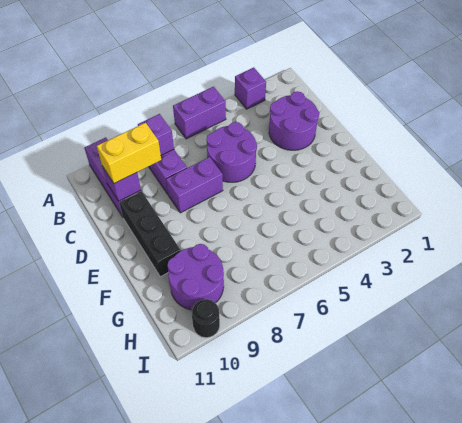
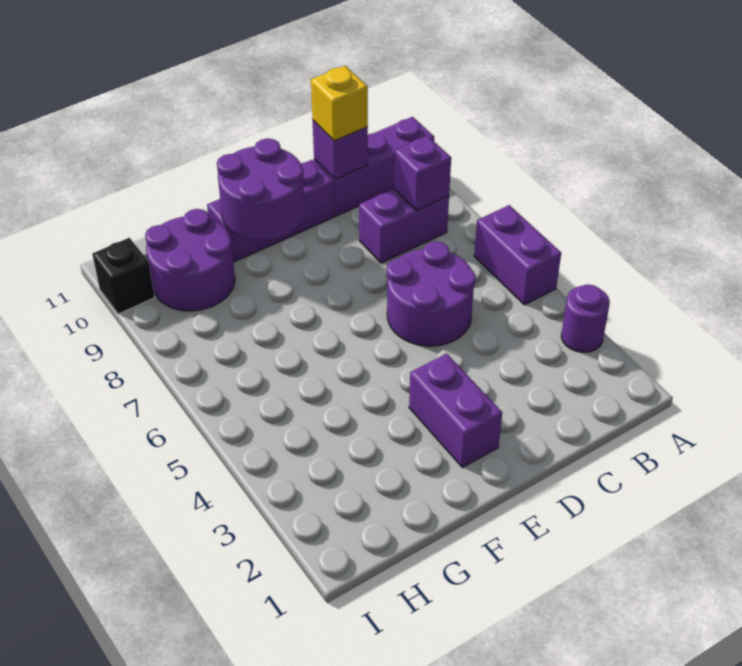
purple 1x1 brick [235,68,266,109] -> purple 1x1 round brick [561,285,610,352]
purple 2x2 round brick [269,91,319,150] -> purple 2x2 round brick moved to [217,138,305,240]
yellow 1x2 brick [97,123,161,183] -> yellow 1x1 brick [311,66,368,141]
purple 1x2 brick [166,157,223,213] -> purple 1x2 brick moved to [409,354,502,467]
black 1x3 brick [119,191,181,277] -> purple 1x3 brick [207,160,334,262]
black 1x1 round brick [191,299,220,338] -> black 1x1 brick [92,238,155,314]

